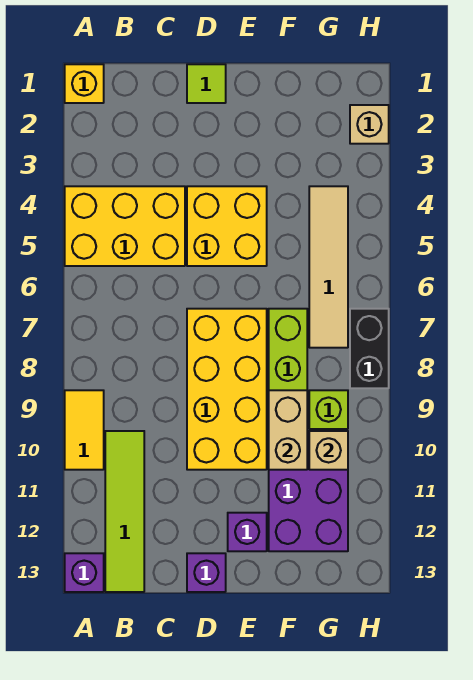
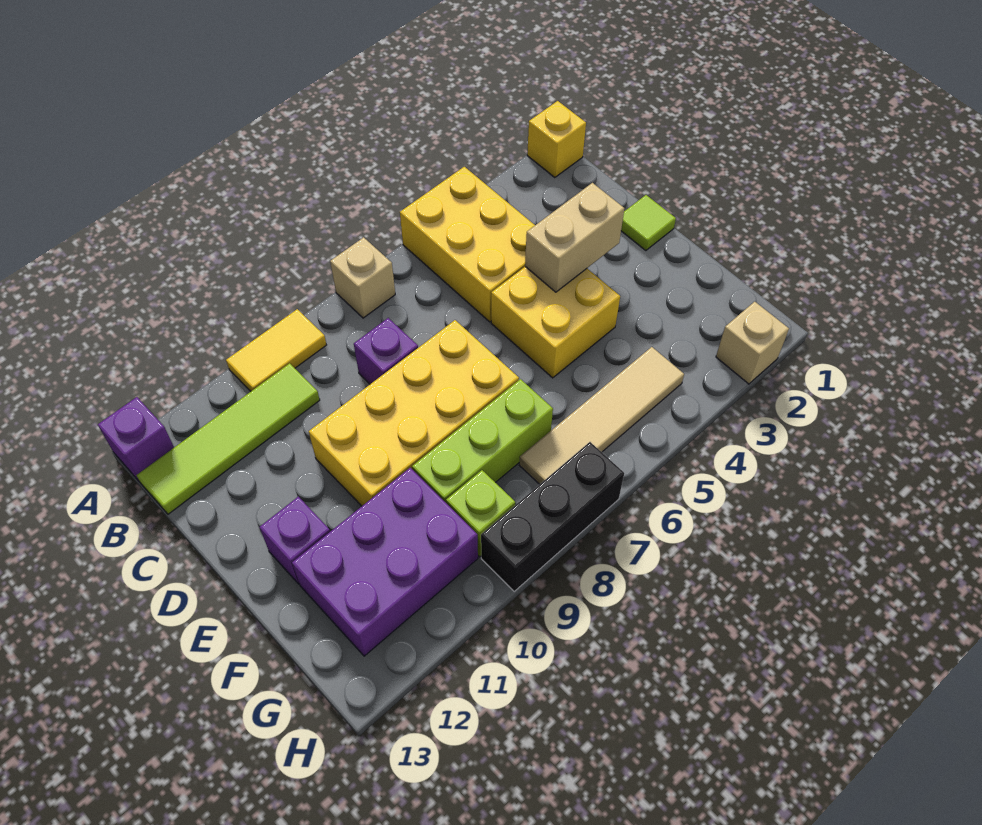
purple 1x1 brick [187,553,226,592] -> purple 1x1 brick moved to [354,318,418,384]
tan 1x2 brick [269,390,307,470] -> tan 1x2 brick moved to [525,183,625,292]
tan 1x1 brick [309,431,348,470] -> tan 1x1 brick moved to [330,237,395,318]
black 1x2 brick [350,309,389,388] -> black 1x3 brick [481,442,624,591]

